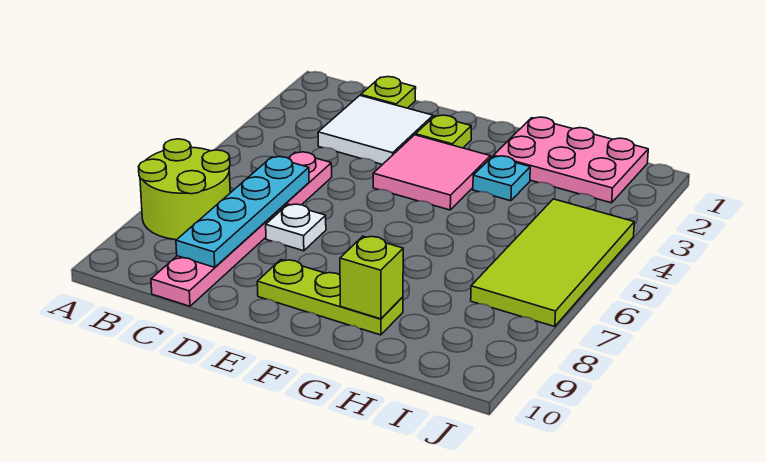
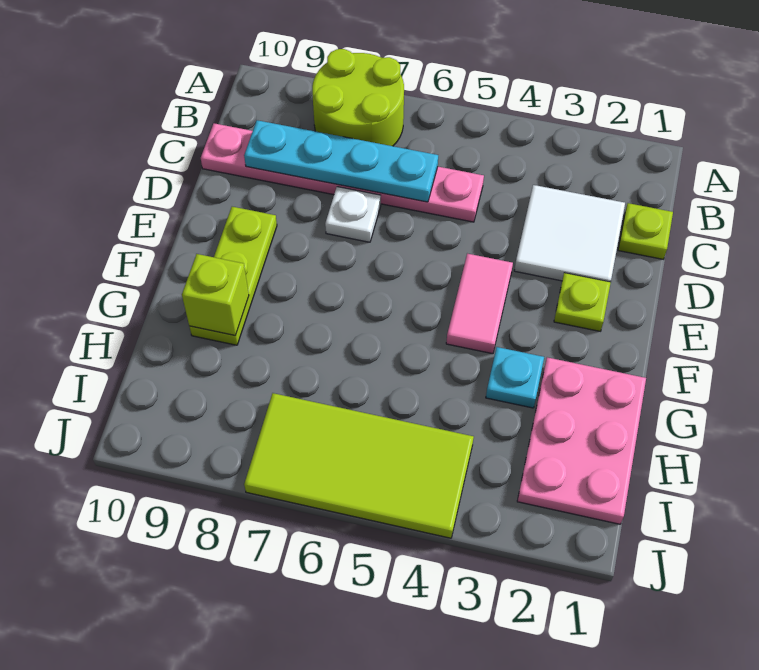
pink 2x2 tile [373,135,491,210] -> pink 1x2 tile [446,254,513,354]

